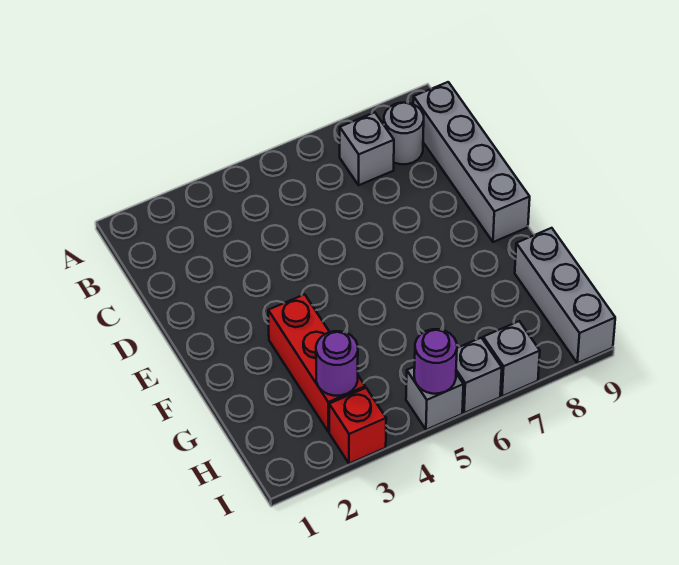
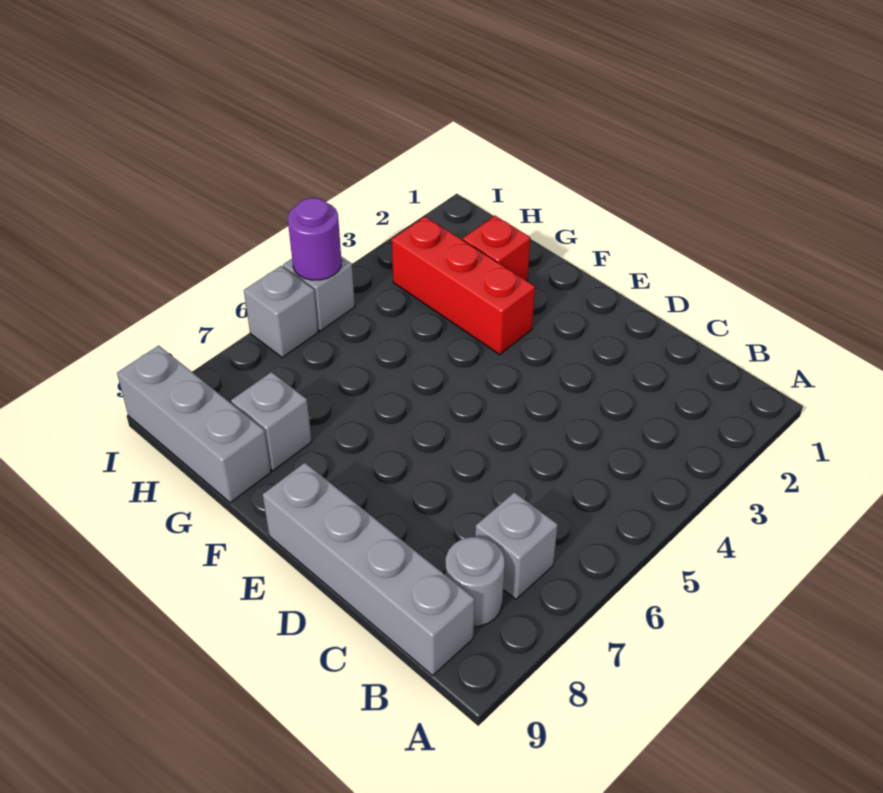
purple 1x1 round brick [316,331,358,396] -> none
red 1x1 brick [329,388,386,464] -> red 1x1 brick moved to [463,216,530,281]
grey 1x1 brick [483,321,540,396] -> grey 1x1 brick moved to [231,372,312,471]

